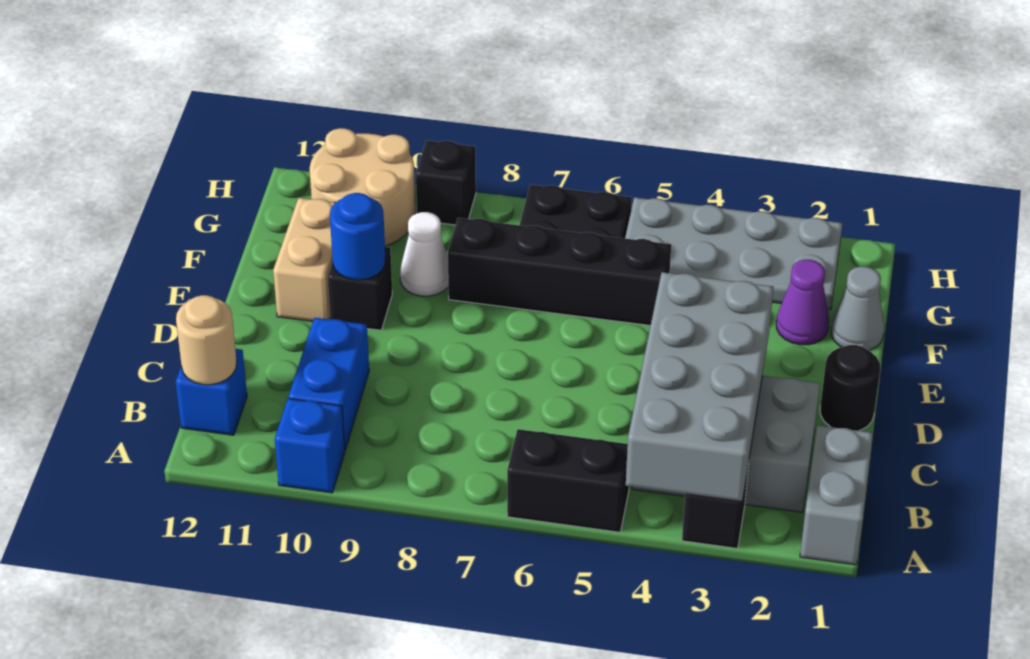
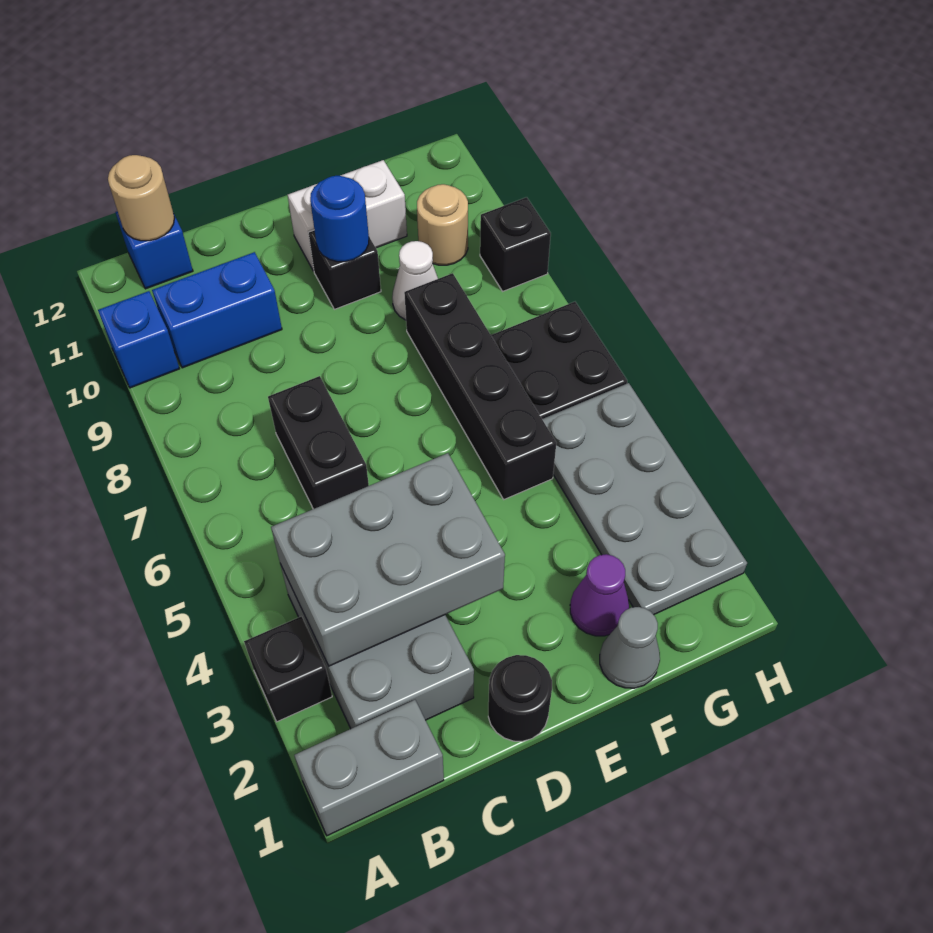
grey 2x4 brick [626,272,773,502] -> grey 2x3 brick [271,453,505,666]
black 1x2 brick [507,429,629,532] -> black 1x2 brick moved to [268,376,369,509]
tan 1x2 brick [273,198,335,321] -> white 1x2 brick [288,160,407,271]
tan 2x2 round brick [310,128,415,246] -> tan 1x1 round brick [417,184,468,265]

